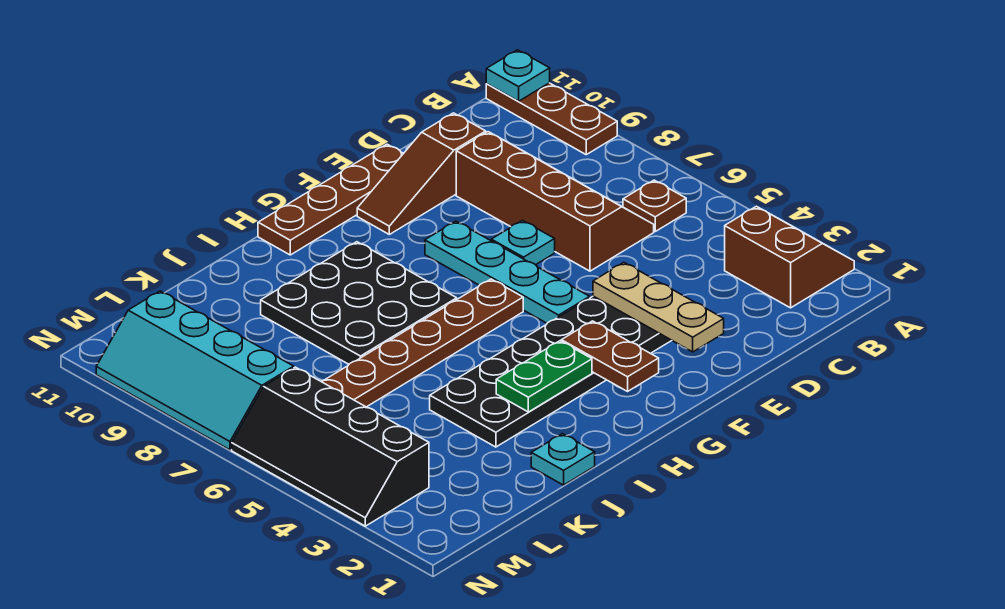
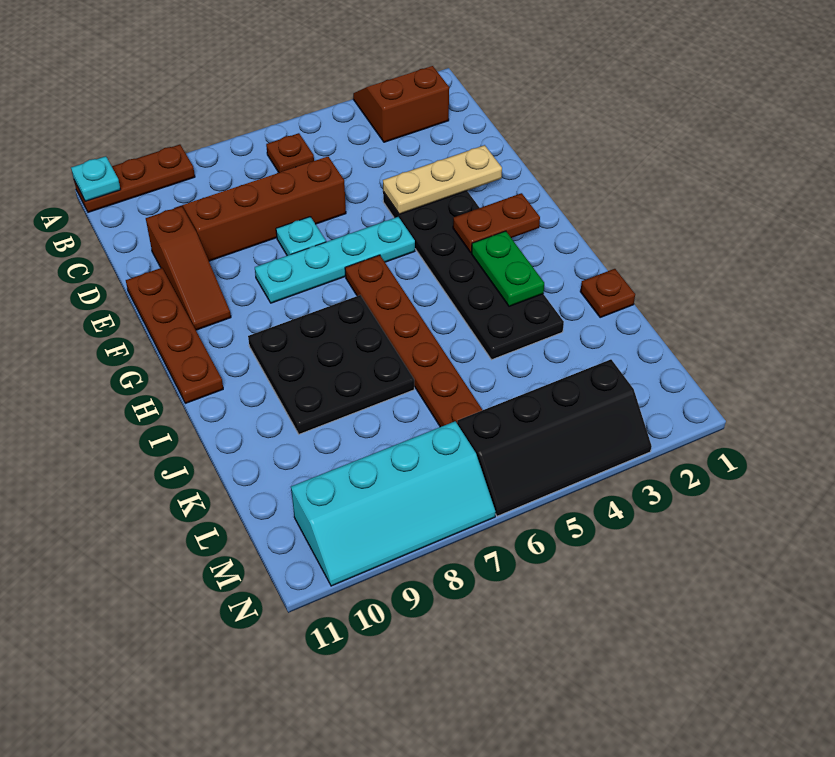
cyan 1x1 plate [531,434,595,485] -> brown 1x1 plate [580,269,635,317]

